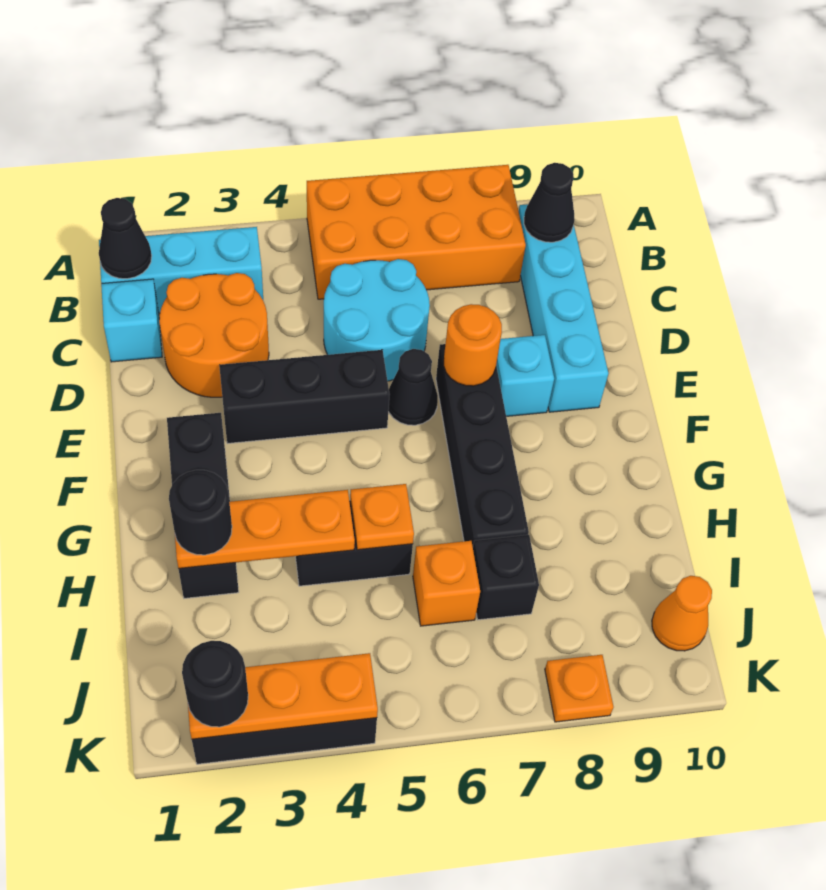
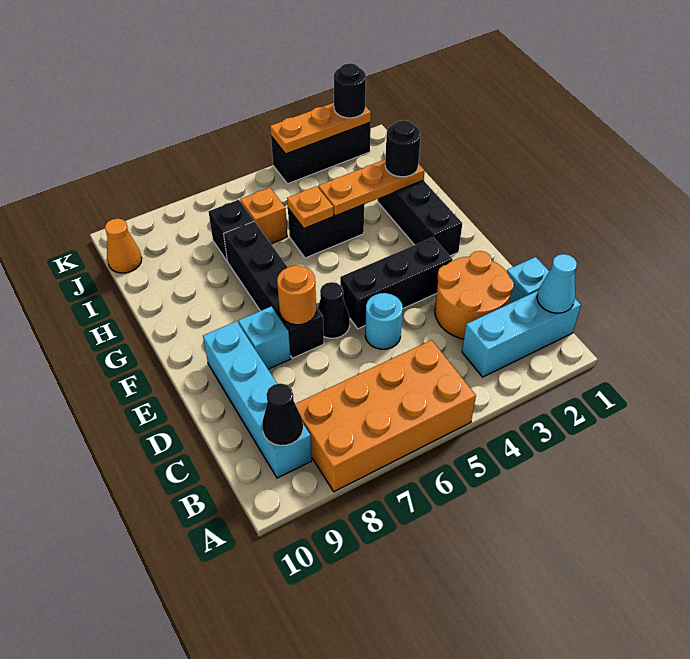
black 1x1 cone [99,198,152,279] -> cyan 1x1 cone [537,254,577,313]
cyan 2x2 round brick [324,259,430,381] -> cyan 1x1 round brick [365,293,403,349]
orange 1x1 plate [545,655,613,722] -> none

